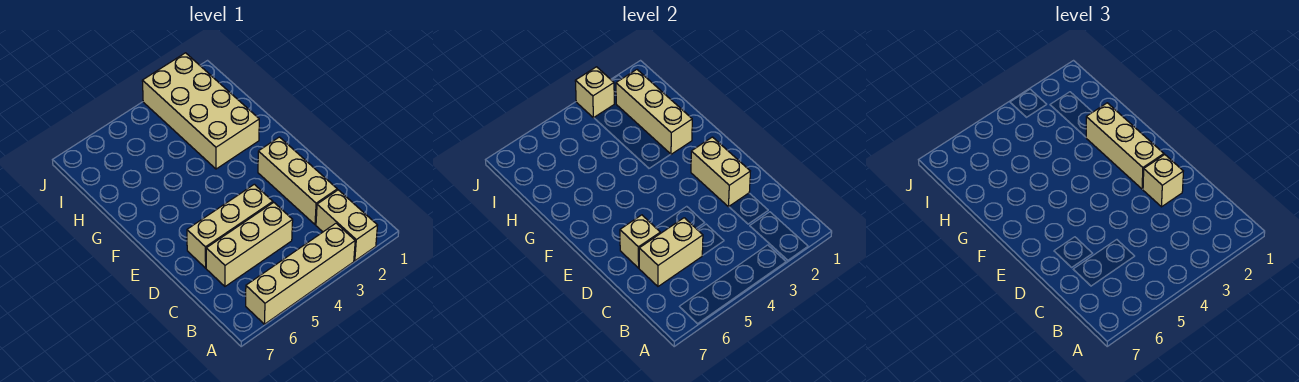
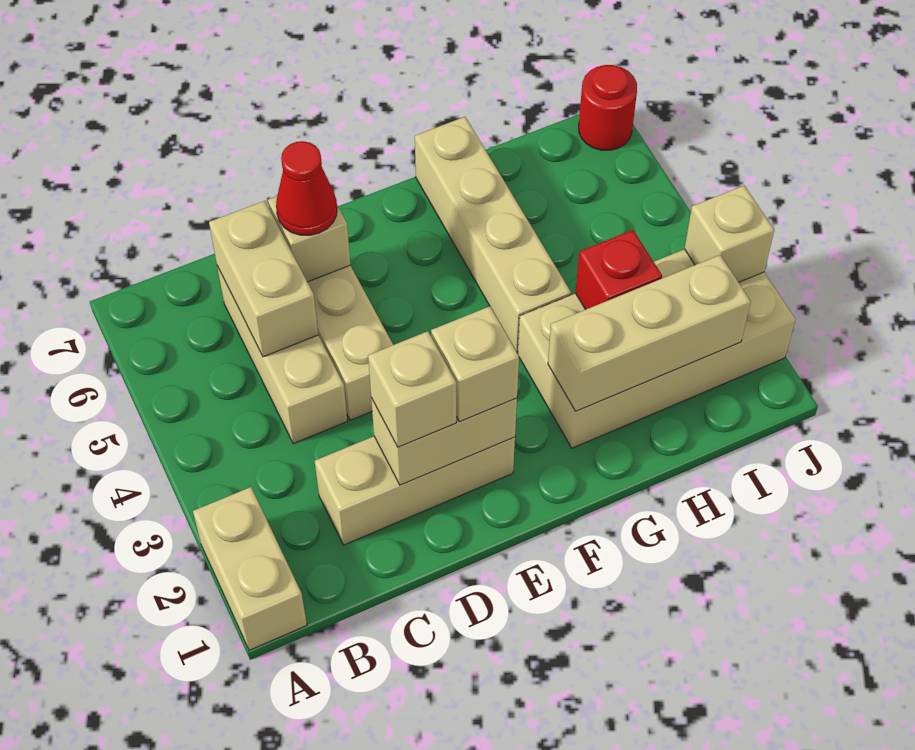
tan 1x2 brick [316,190,378,261] -> tan 1x2 brick turned to [193,487,307,650]
tan 1x4 brick [246,223,355,324] -> tan 1x4 brick moved to [415,117,571,352]
none -> red 1x1 cone [276,141,337,235]
tan 1x3 brick [1086,103,1164,189] -> tan 1x1 brick [431,306,519,422]
none -> red 1x1 brick [575,230,662,310]
none -> red 1x1 round brick [579,65,637,150]

